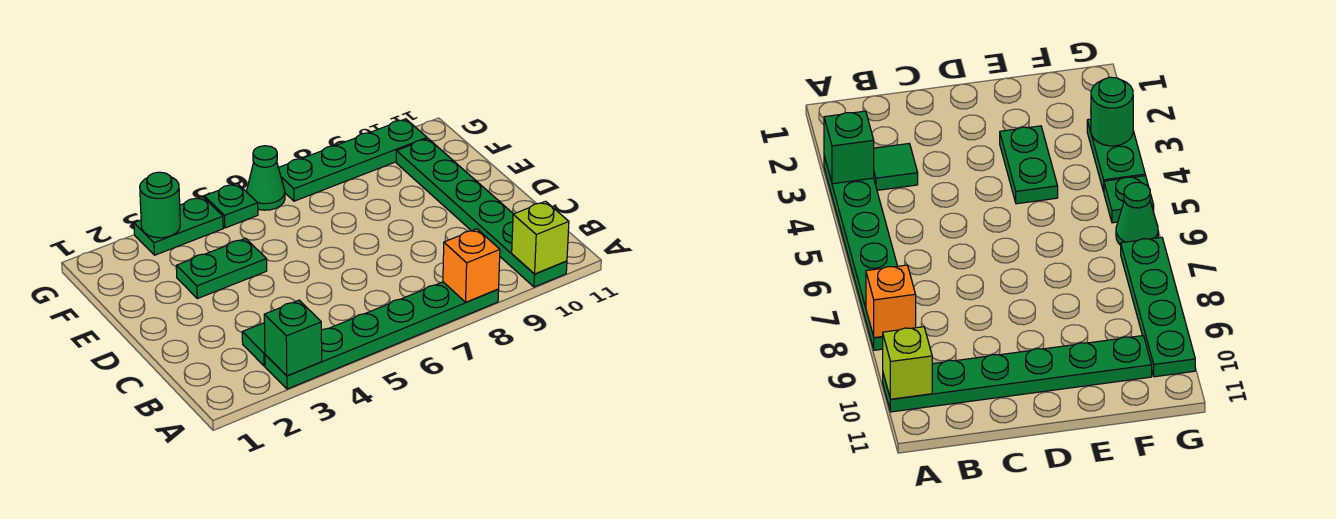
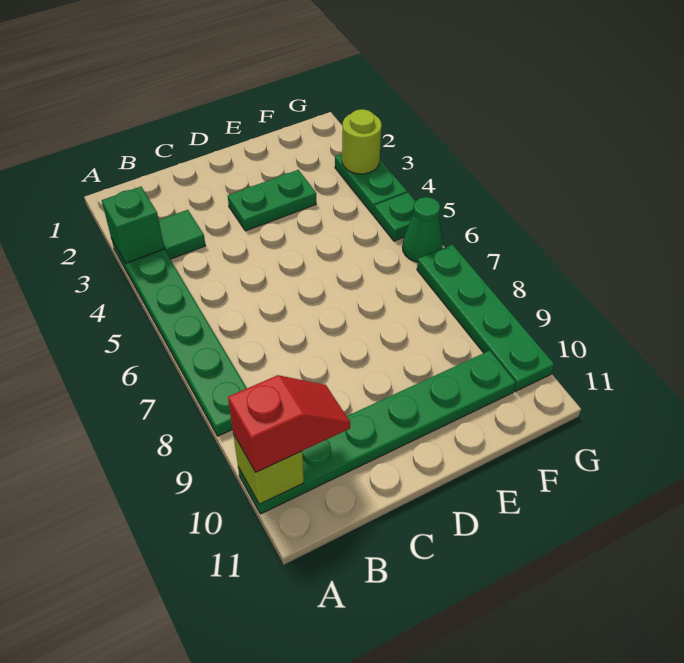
orange 1x1 brick [443,229,500,302] -> none
none -> red 1x2 slope [228,375,350,472]
green 1x2 plate [176,238,267,299] -> green 1x2 plate turned to [228,170,316,231]
green 1x1 round brick [140,172,180,238] -> lime 1x1 round brick [342,109,382,174]

